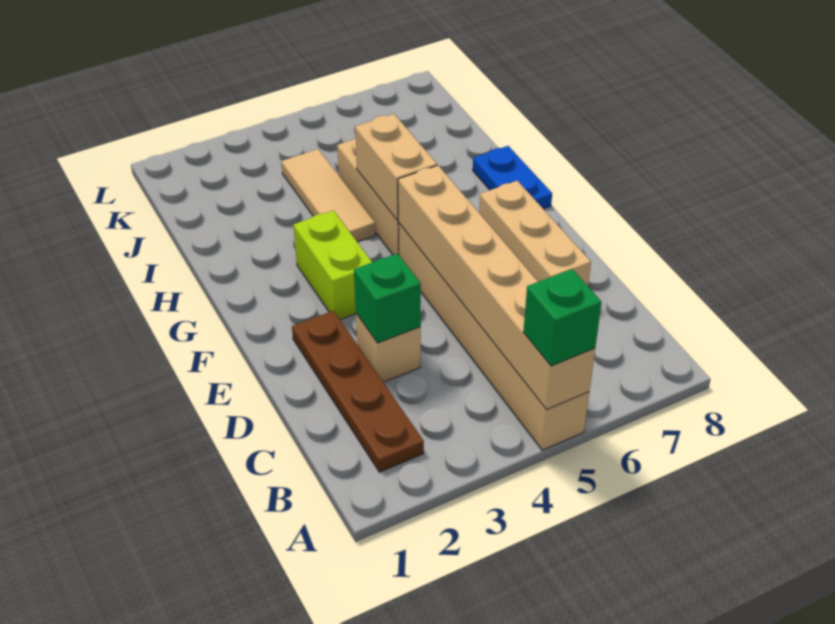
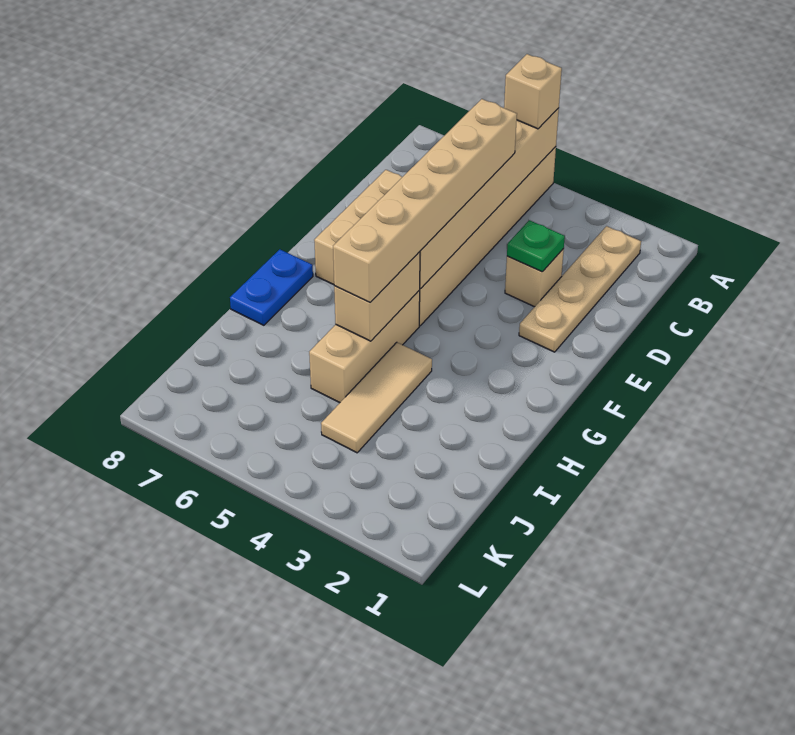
green 1x1 brick [523,269,601,366] -> tan 1x1 brick [504,54,562,129]
brown 1x4 plate [292,311,424,472] -> tan 1x4 plate [519,226,641,352]
none -> tan 1x6 brick [333,99,517,302]
green 1x1 brick [354,253,421,343] -> green 1x1 plate [507,220,565,272]
lime 1x2 brick [293,211,372,319] -> none

